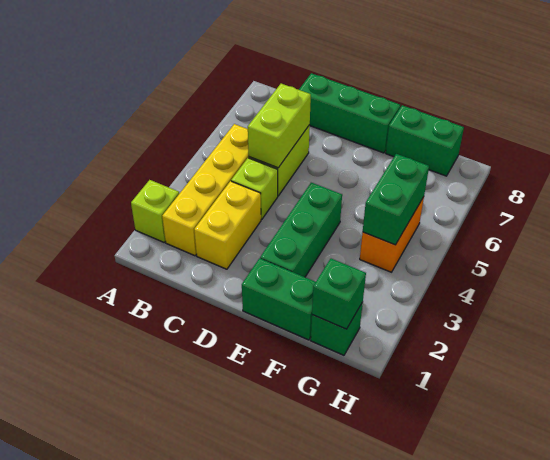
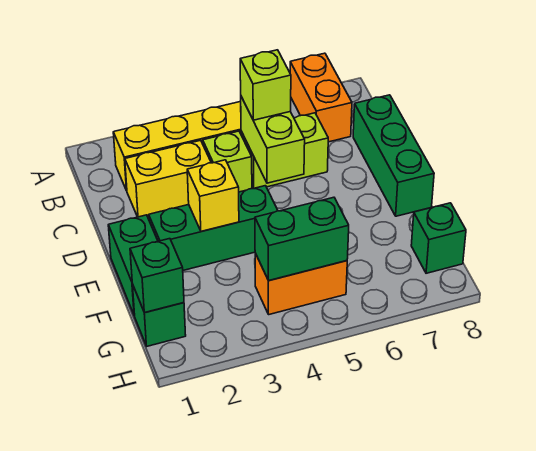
lime 1x1 brick [131,180,179,242] -> lime 1x1 brick moved to [240,50,291,120]
none -> orange 1x2 brick [290,53,352,142]
lime 1x2 brick [248,84,311,168] -> lime 1x2 brick turned to [241,97,305,183]
none -> yellow 1x1 brick [187,160,239,231]
green 1x2 brick [386,105,464,176] -> green 1x1 brick [411,203,466,273]

